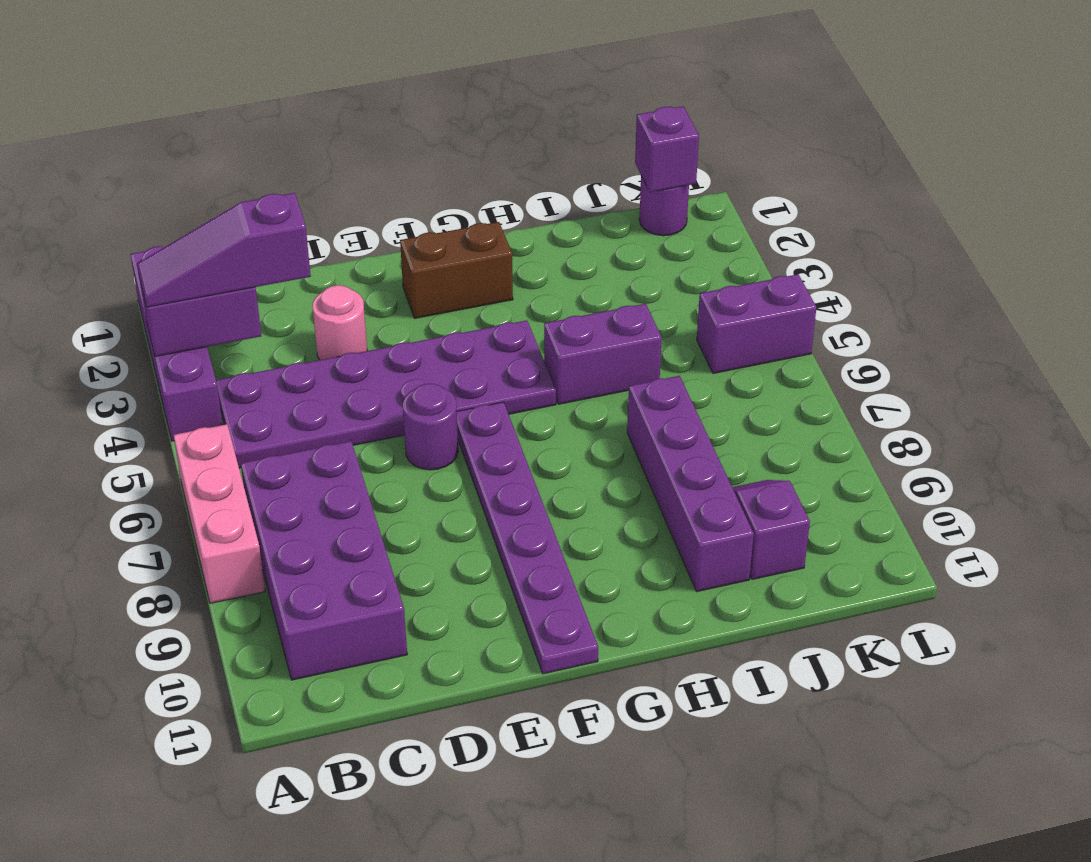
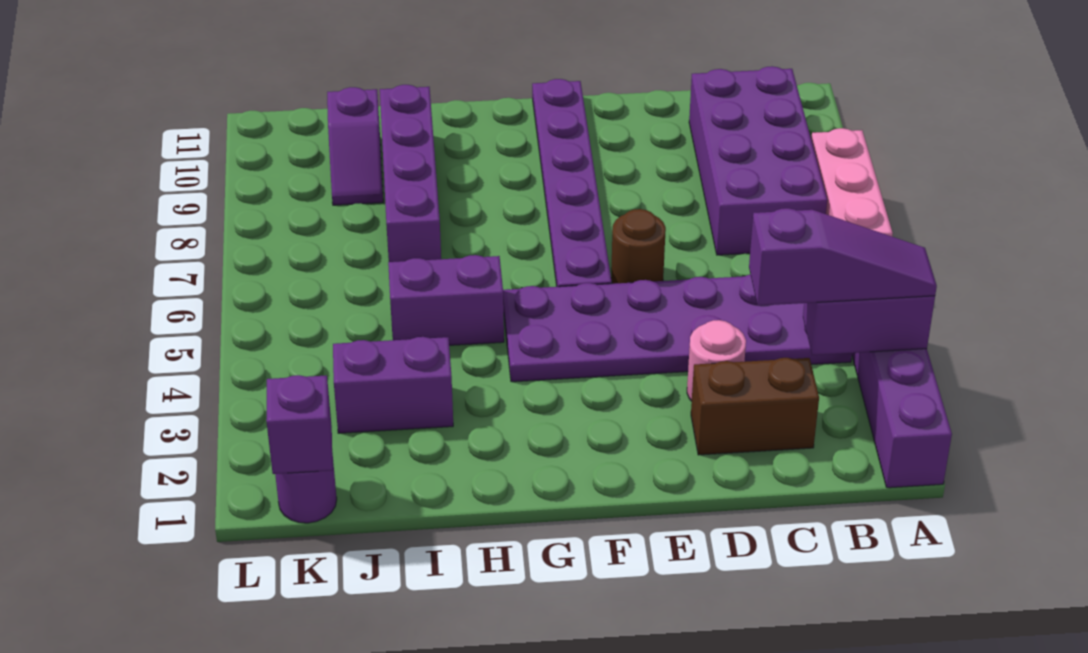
purple 1x1 round brick [403,384,458,470] -> brown 1x1 round brick [611,209,666,284]
brown 1x2 brick [400,222,513,318] -> brown 1x2 brick moved to [691,358,819,455]
purple 1x2 brick [697,274,816,373] -> purple 1x2 brick moved to [333,337,453,433]

